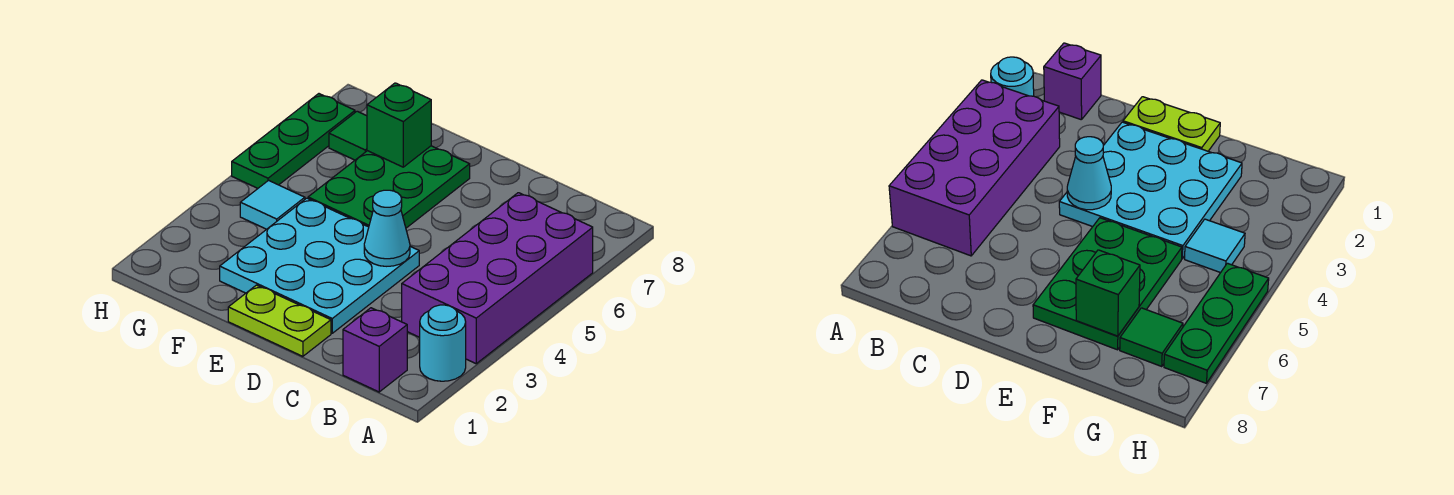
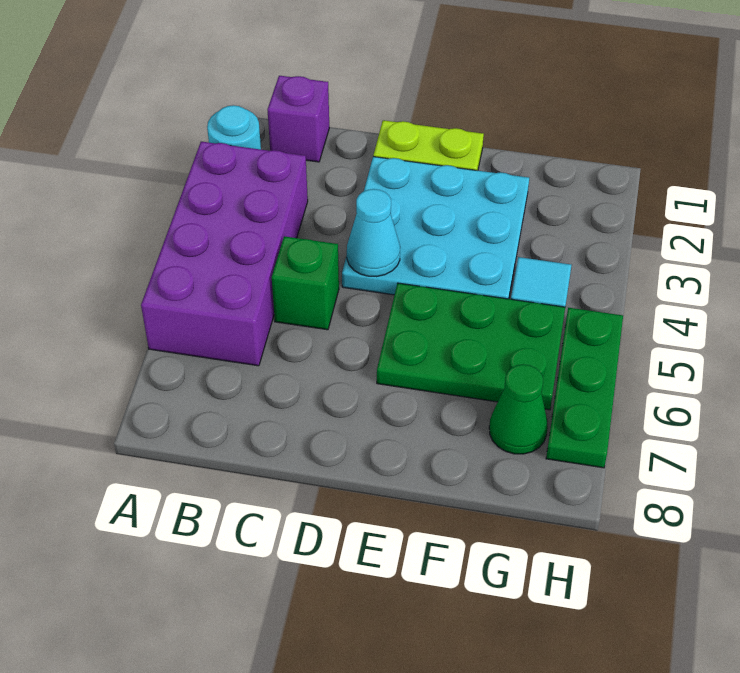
green 2x3 plate [308,146,470,228] -> green 2x3 plate turned to [377,283,565,410]
green 1x1 brick [367,83,431,167] -> green 1x1 brick moved to [272,236,339,330]
green 1x1 tile [329,111,367,160] -> green 1x1 cone [489,364,548,454]

